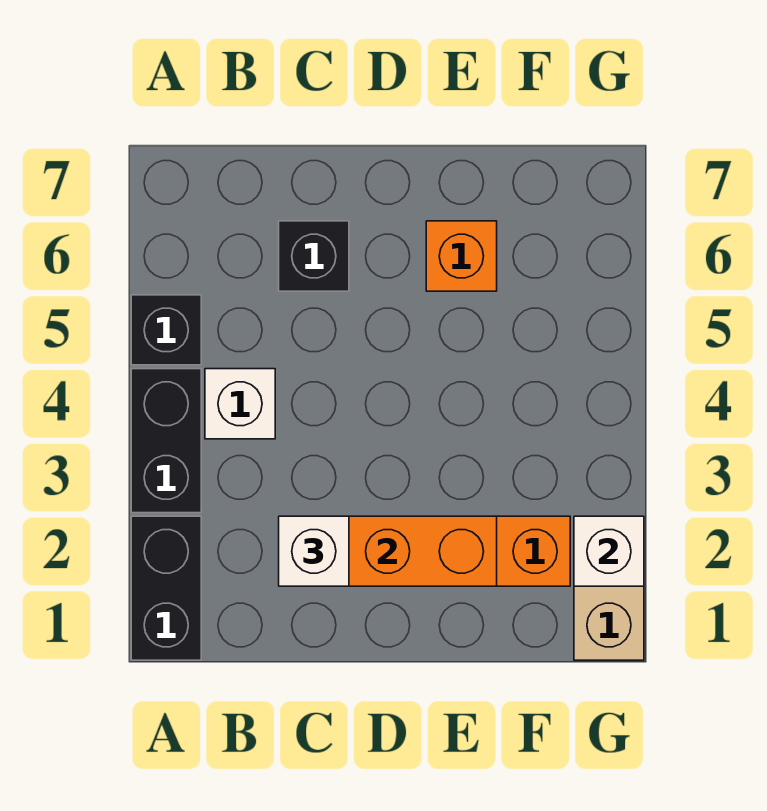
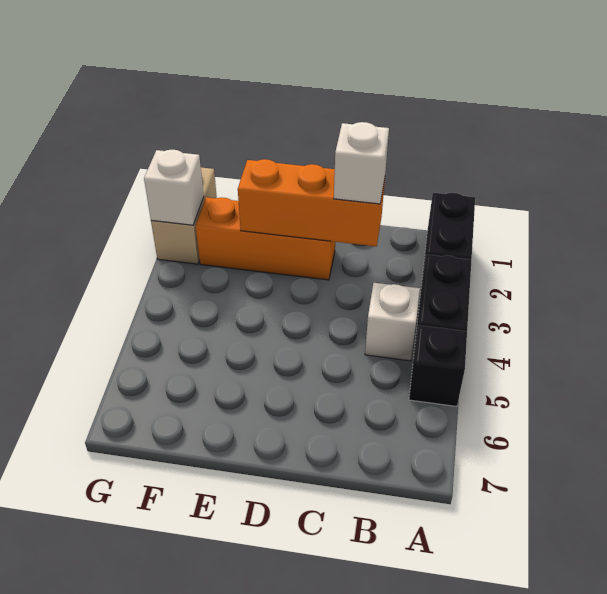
black 1x1 brick [279,221,349,291] -> none
orange 1x1 brick [426,221,497,291] -> none

